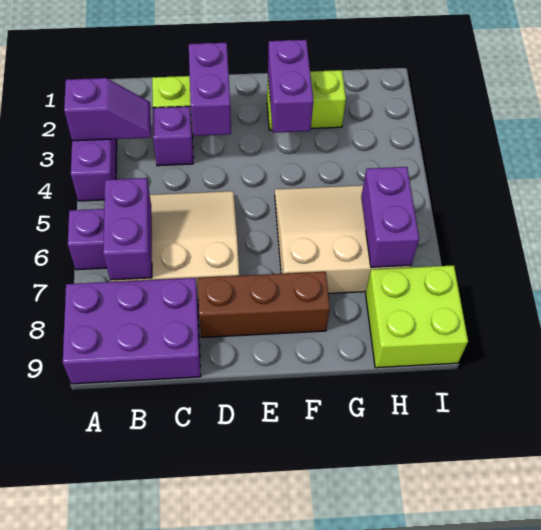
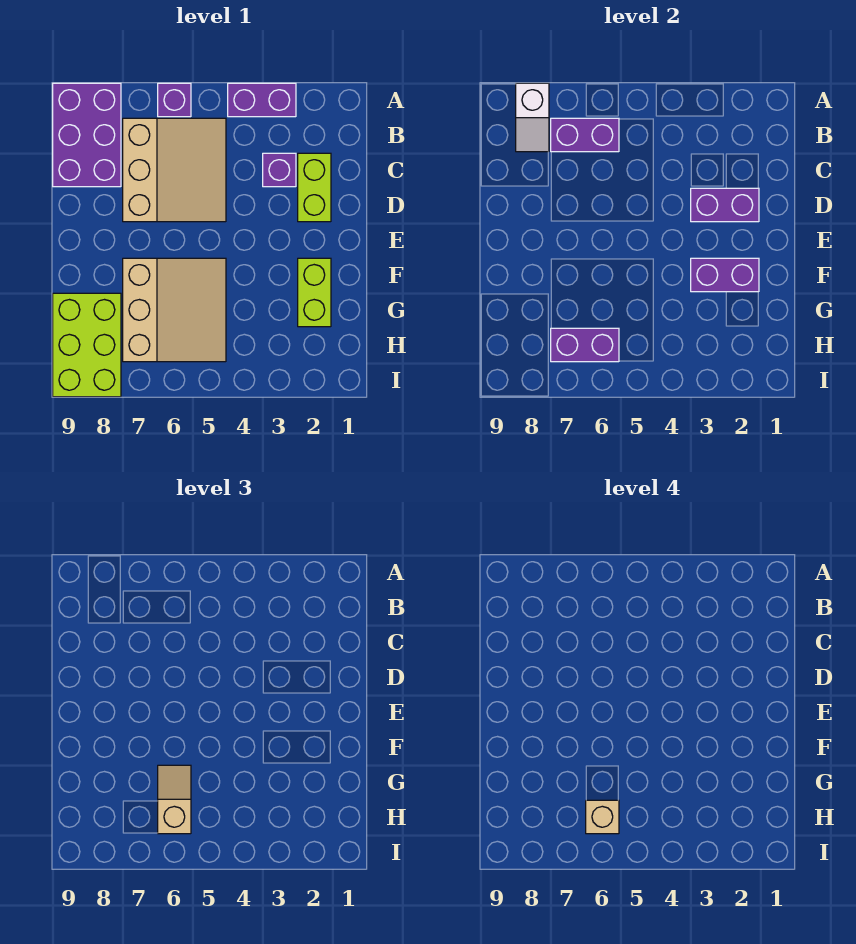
purple 1x2 slope [64,78,151,141] -> none
none -> white 1x2 slope [516,83,549,152]
brown 1x3 brick [198,272,330,337] -> none
none -> tan 1x2 slope [158,765,191,834]
none -> tan 1x1 brick [586,800,619,834]
lime 2x2 brick [365,265,468,368] -> lime 2x3 brick [53,293,121,397]

